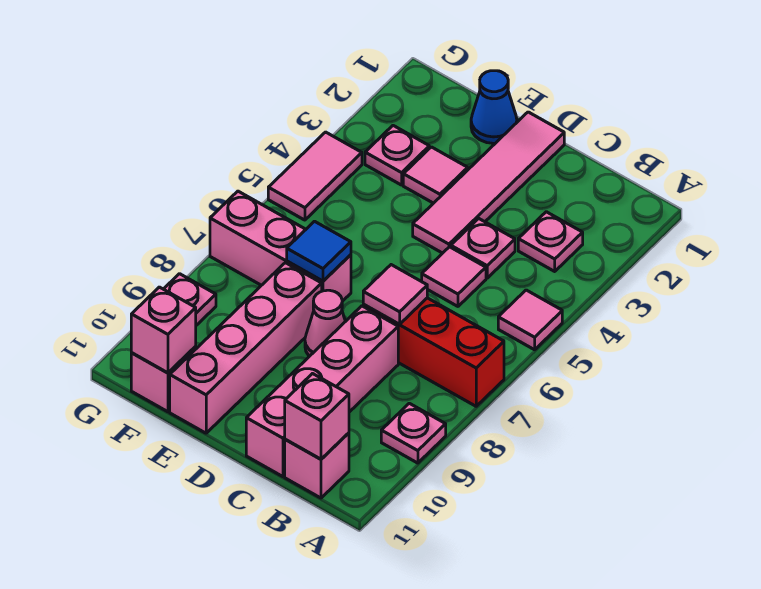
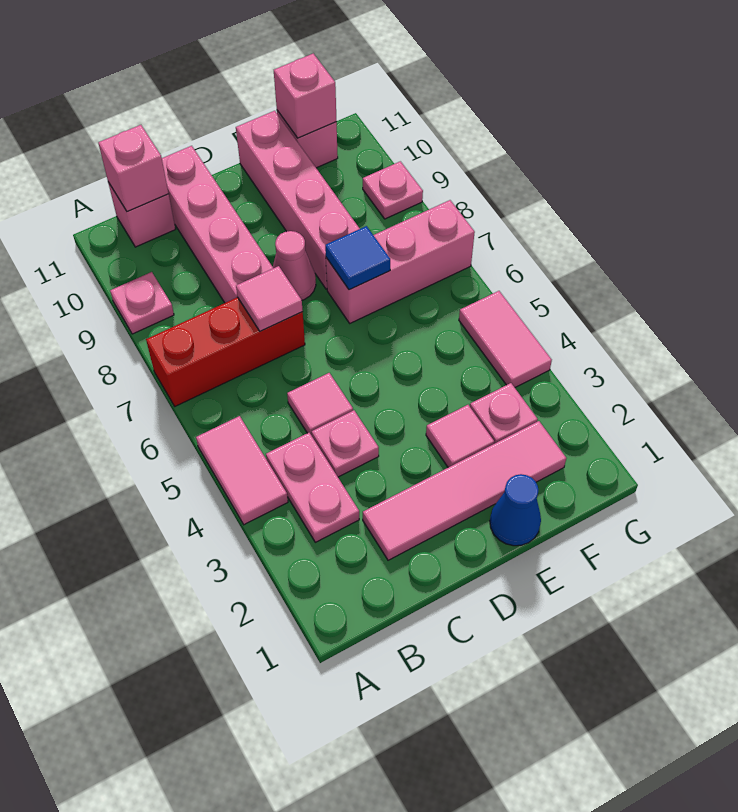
pink 1x1 tile [498,290,562,350] -> pink 1x2 tile [196,416,288,525]
pink 1x1 plate [518,212,583,271] -> pink 1x2 plate [266,433,359,542]
pink 1x4 tile [413,112,564,253] -> pink 1x4 tile turned to [363,421,566,560]

